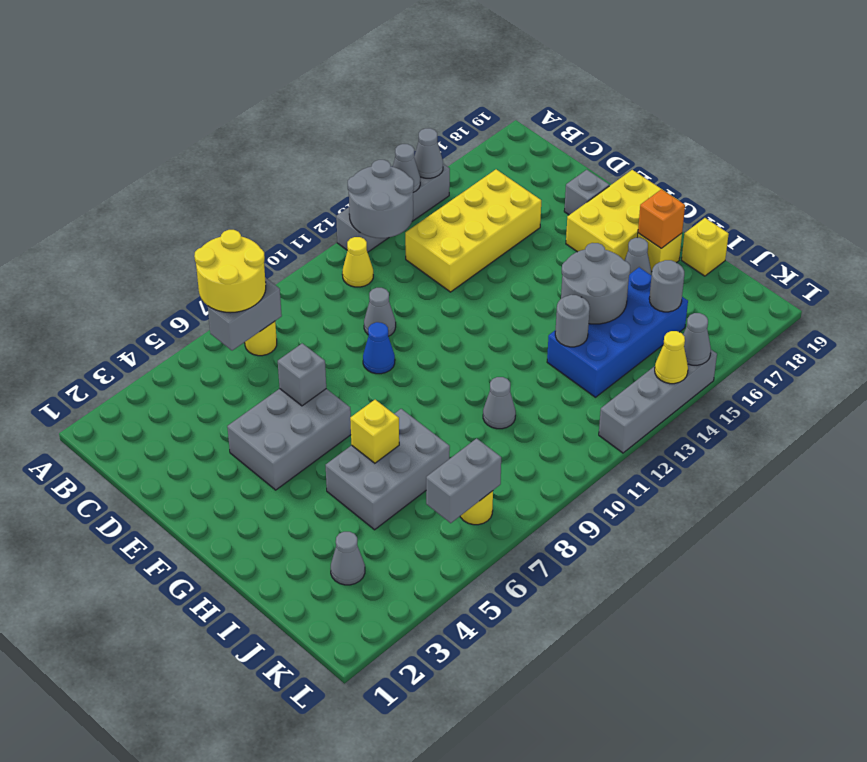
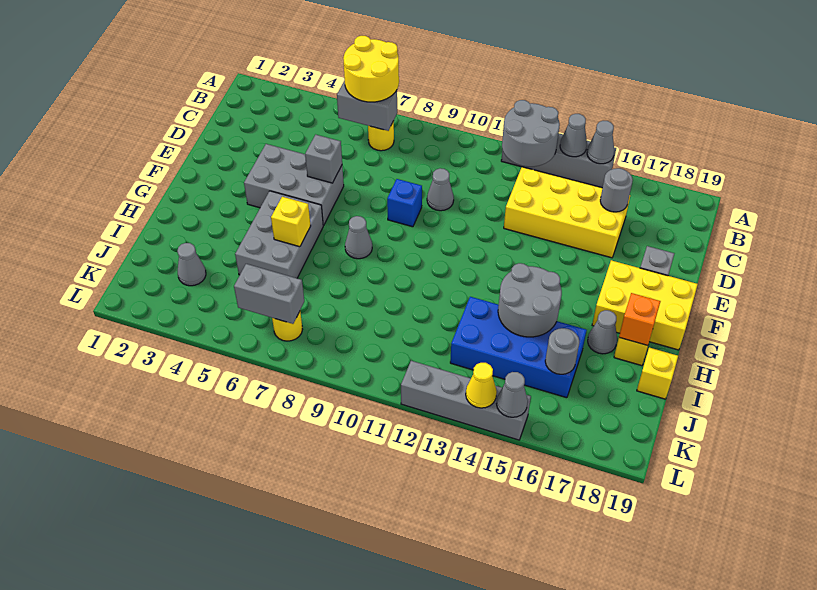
yellow 1x1 cone [342,237,373,287] -> none
blue 1x1 cone [363,322,395,374] -> blue 1x1 brick [387,179,422,227]
grey 2x3 brick [326,409,450,530] -> grey 2x3 brick turned to [235,191,323,278]
grey 1x1 cone [483,377,516,429] -> grey 1x1 cone moved to [345,216,372,259]
grey 1x1 round brick [555,295,590,347] -> grey 1x1 round brick moved to [600,168,633,212]

